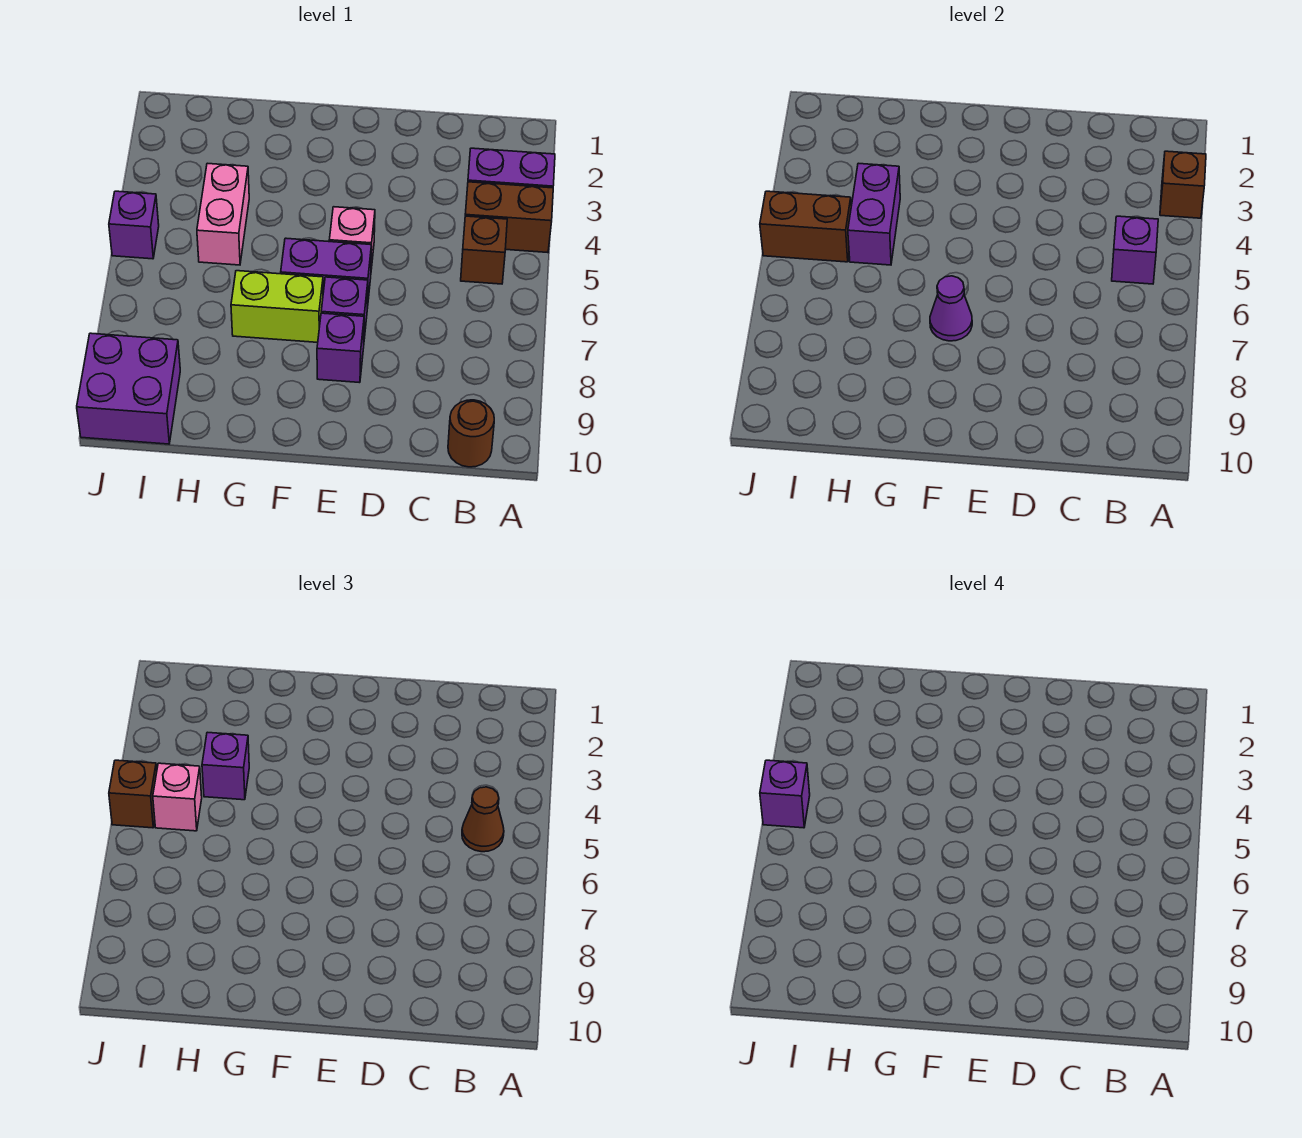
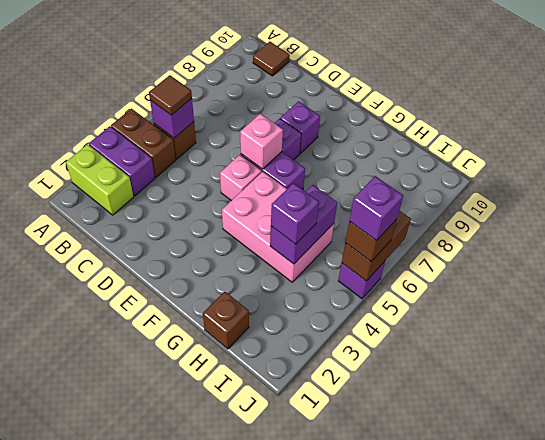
brown 1x1 brick [1160,151,1206,218] -> brown 1x1 brick moved to [203,292,249,349]
brown 1x1 cone [462,787,504,852] -> brown 1x1 tile [149,75,192,115]
brown 1x1 round brick [448,400,494,467] -> brown 1x1 tile [253,42,290,76]
lime 1x2 brick [231,271,323,342] -> lime 1x2 brick moved to [66,144,134,215]
purple 1x1 cone [930,276,972,341] -> none
pink 1x2 brick [197,163,249,265] -> pink 2x3 brick [222,172,334,282]
brown 1x2 brick [760,191,851,262] -> brown 1x2 brick turned to [342,211,411,281]
pink 1x1 brick [153,763,202,831] -> pink 1x1 brick moved to [240,114,283,169]
purple 2x2 brick [77,333,180,444] -> none

